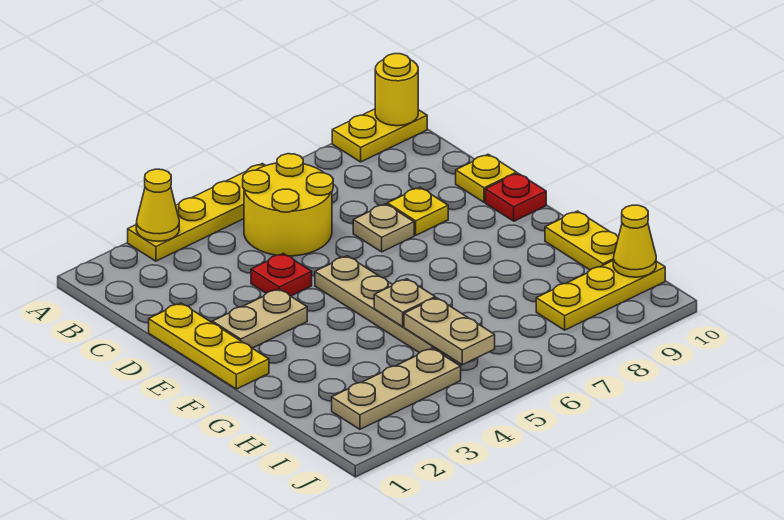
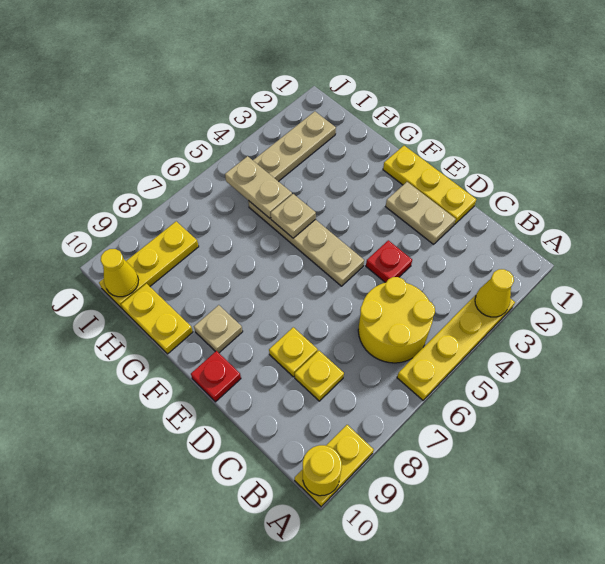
tan 1x1 plate [353,204,414,252] -> tan 1x1 plate moved to [194,305,243,353]
yellow 1x1 plate [456,154,517,202] -> yellow 1x1 plate moved to [295,351,344,401]
tan 1x2 plate [212,289,307,348] -> tan 1x2 plate turned to [386,182,456,244]

